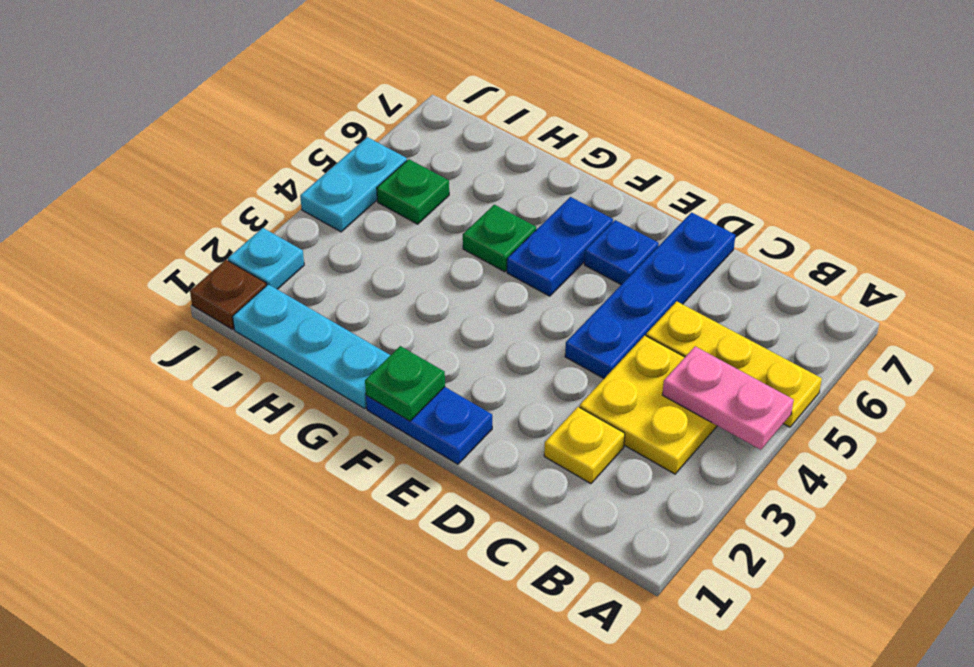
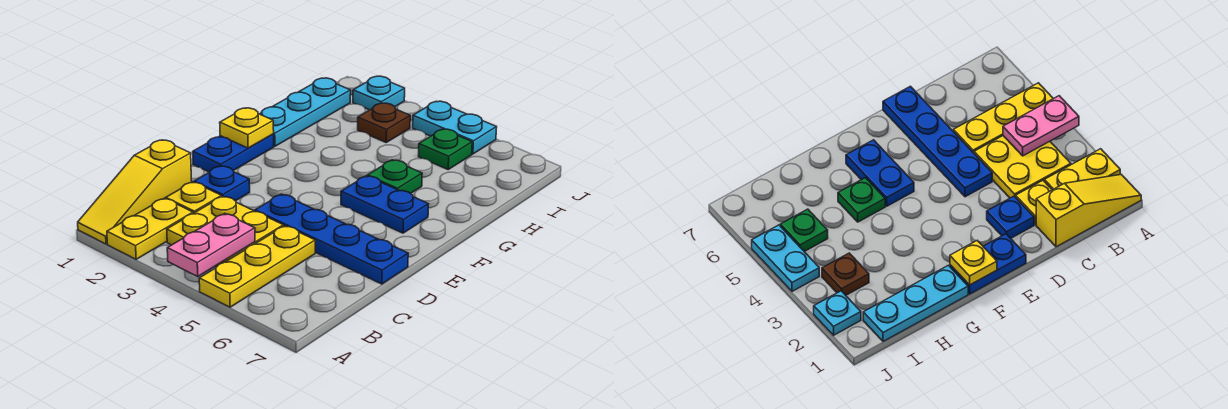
none -> yellow 1x3 slope [78,140,192,244]
none -> yellow 1x2 plate [107,198,193,259]
blue 1x1 plate [584,220,659,285] -> blue 1x1 plate moved to [194,166,250,201]
green 1x1 plate [365,346,445,421] -> yellow 1x1 plate [220,108,274,148]
brown 1x1 plate [190,260,267,329] -> brown 1x1 plate moved to [358,103,410,142]

